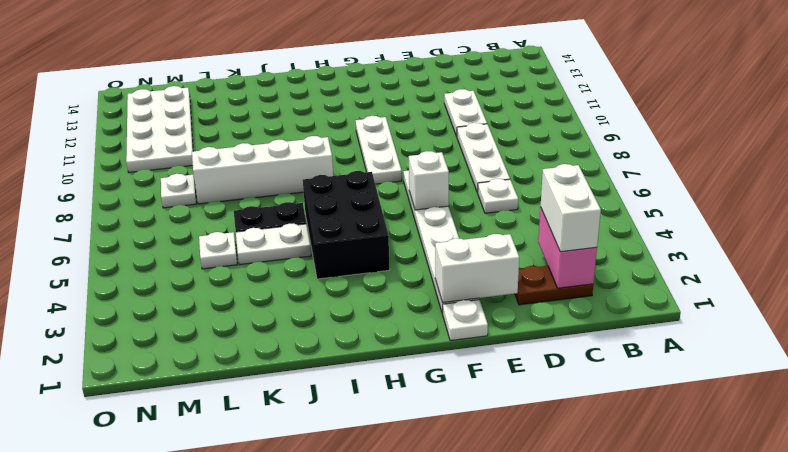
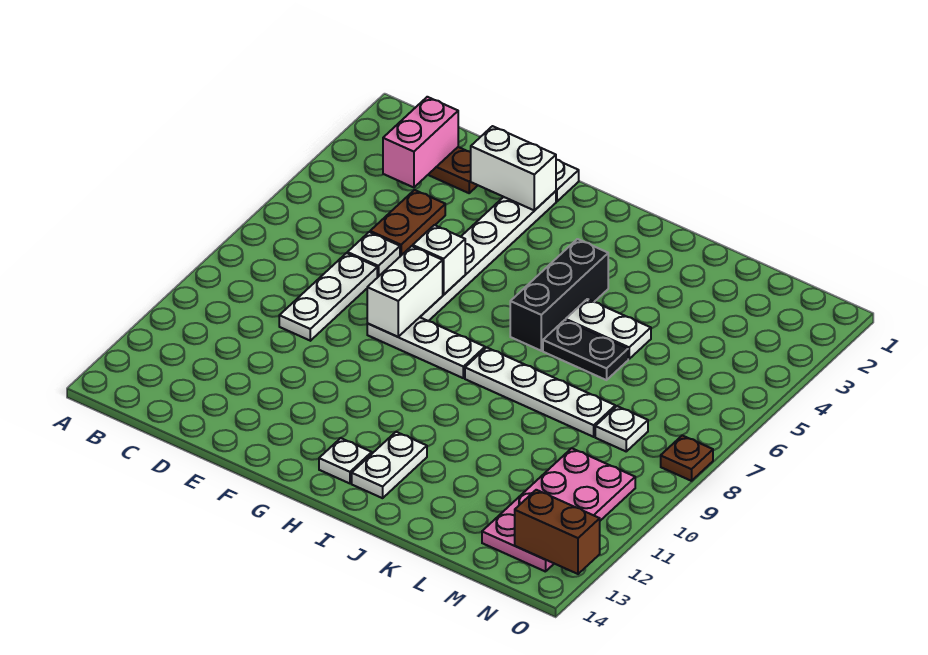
white 1x2 brick [541,164,601,252] -> white 1x2 brick moved to [367,246,443,337]
none -> brown 1x2 plate [370,190,445,256]
white 1x2 plate [444,89,487,136] -> white 1x2 plate moved to [352,432,427,498]
white 1x3 plate [356,116,402,184] -> white 1x3 plate turned to [367,317,485,378]
black 2x3 brick [303,171,390,279] -> black 1x3 brick [510,239,608,351]
white 1x4 brick [192,136,333,204] -> white 1x4 plate [465,347,615,437]
white 1x1 plate [199,232,237,269] -> white 1x1 plate moved to [319,438,372,483]
white 2x4 plate [126,86,193,172] -> pink 2x4 plate [482,448,635,572]
none -> brown 1x2 brick [515,490,600,574]
none -> brown 1x1 plate [661,435,713,481]

